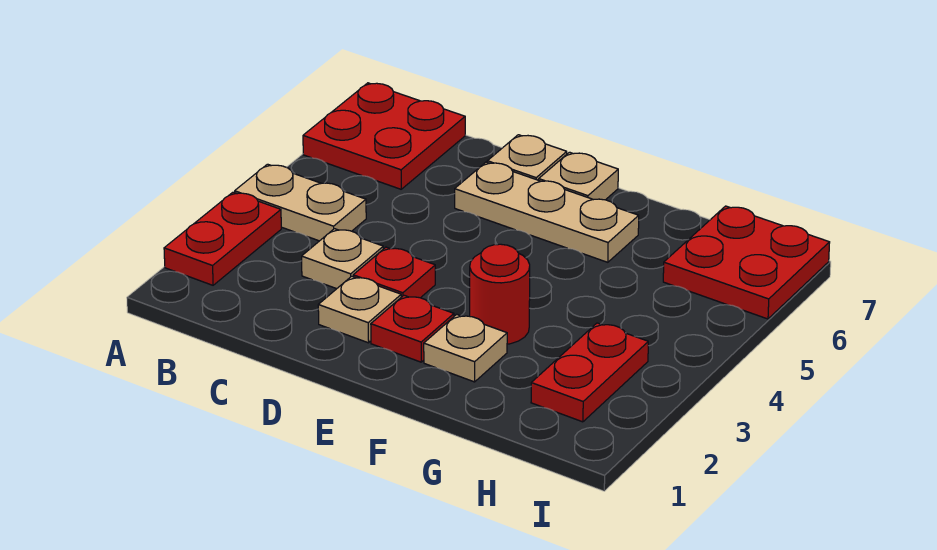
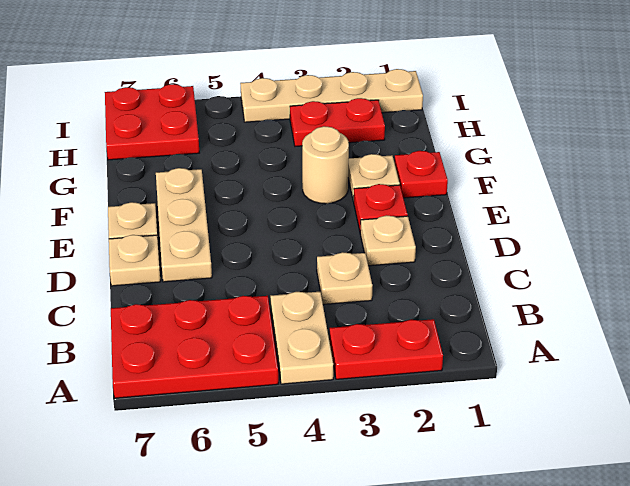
red 2x2 plate [303,83,465,189] -> red 2x3 plate [111,296,278,398]
red 1x1 plate [353,247,435,298] -> red 1x1 plate moved to [394,151,448,198]
red 1x1 round brick [470,244,530,344] -> tan 1x1 round brick [302,126,349,204]
none -> tan 1x4 plate [240,69,423,122]

